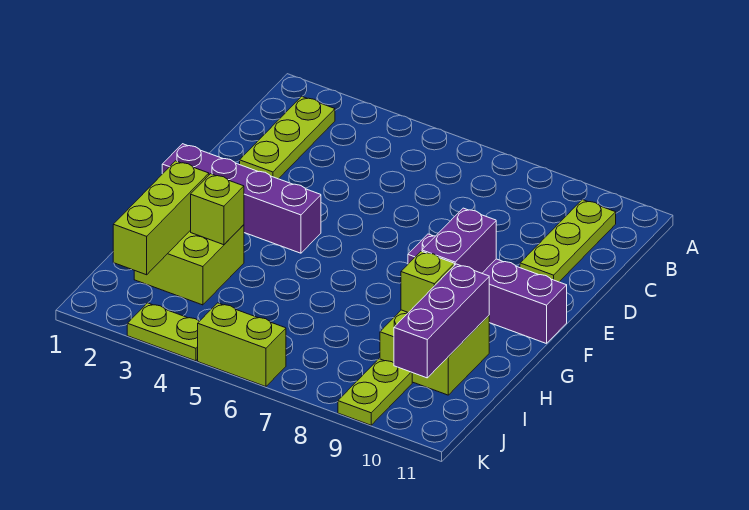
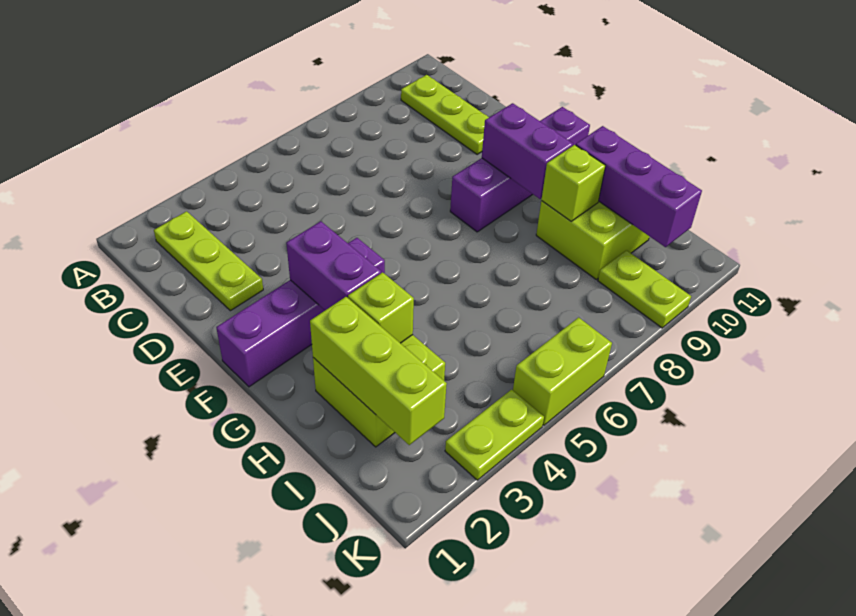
none -> purple 1x2 brick [286,221,381,310]

